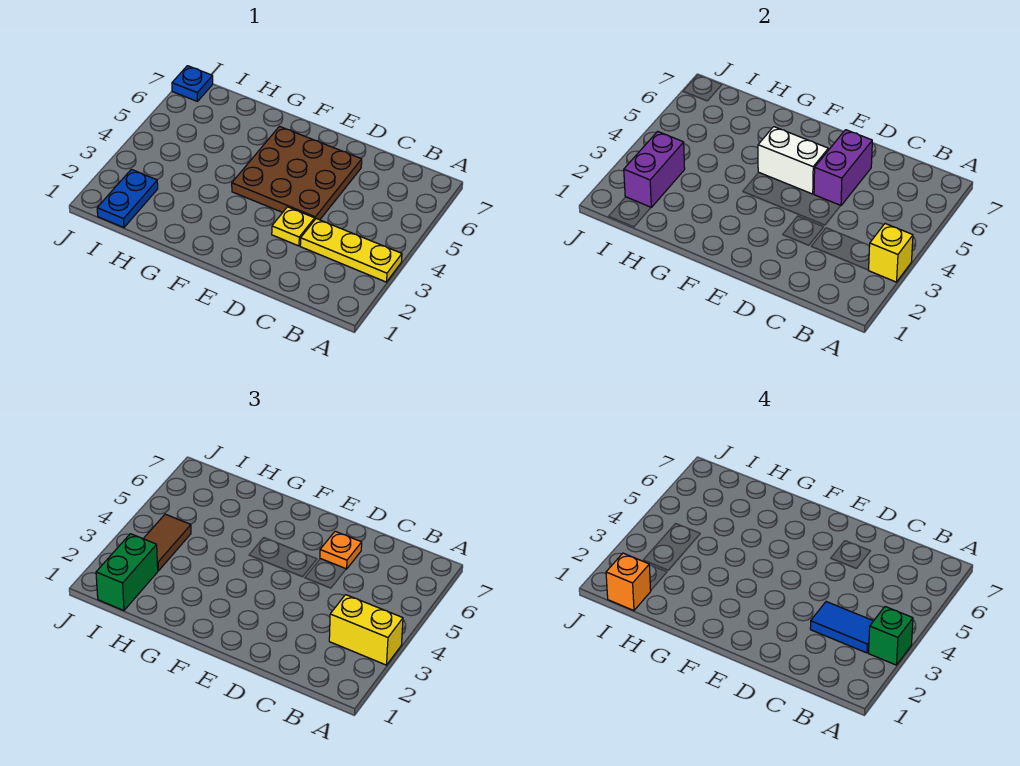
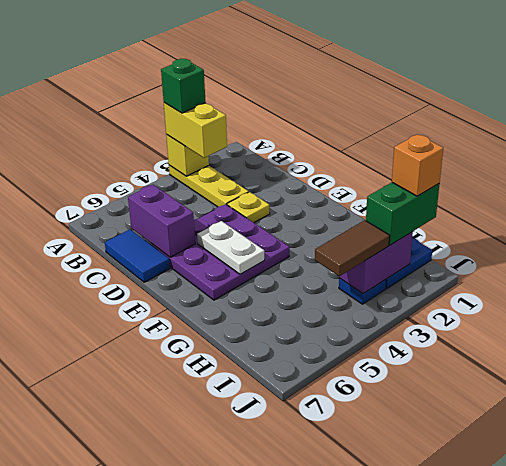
blue 1x2 tile [810,602,873,653] -> blue 1x2 tile moved to [105,229,170,282]
brown 3x3 plate [232,126,362,220] -> purple 3x3 plate [151,204,289,300]
purple 1x2 brick [814,130,872,206] -> purple 1x2 brick turned to [128,185,195,257]
orange 1x1 plate [320,531,362,569] -> none
white 1x2 brick [758,127,828,194] -> white 1x2 plate [197,221,265,274]
blue 1x1 plate [172,66,213,102] -> blue 1x1 plate moved to [339,278,386,304]

